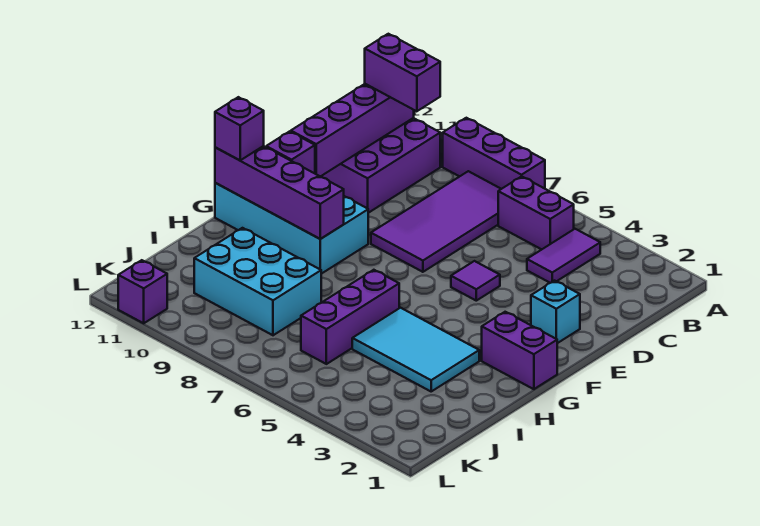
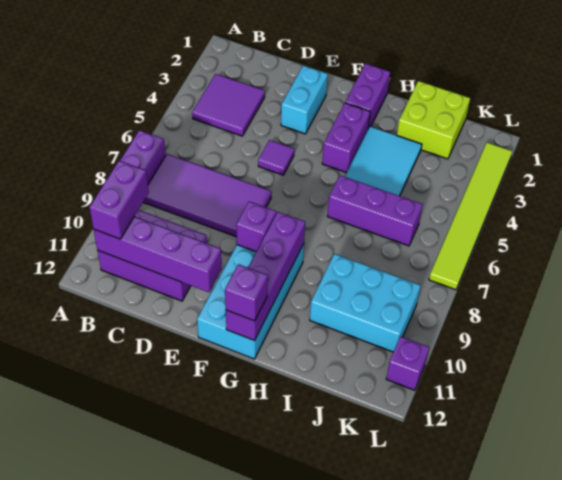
purple 1x2 tile [527,229,600,283] -> purple 2x2 tile [192,74,265,136]
purple 1x2 brick [498,176,574,250] -> purple 1x2 brick moved to [322,103,370,173]
cyan 1x1 brick [531,281,580,343] -> cyan 1x2 brick [281,66,328,134]
purple 1x1 brick [266,131,315,173] -> purple 1x1 brick moved to [236,201,276,252]
none -> lime 2x2 brick [397,81,470,159]
cyan 2x3 brick [194,228,321,335] -> cyan 2x3 brick turned to [310,254,421,352]
none -> lime 1x6 tile [429,143,512,290]

